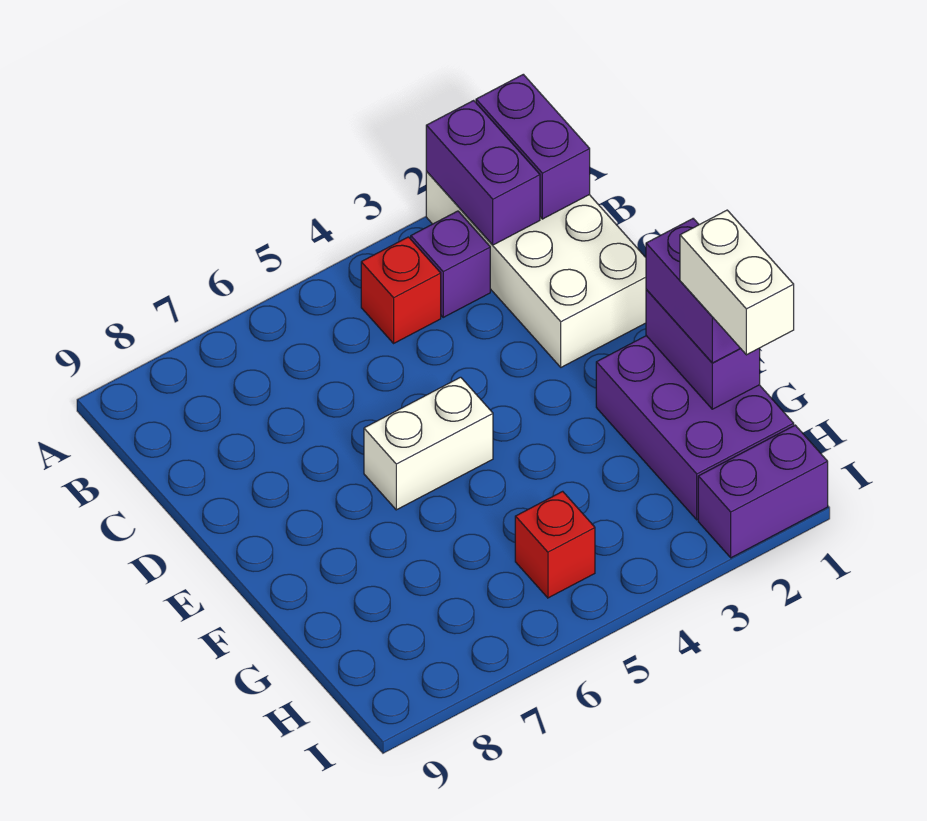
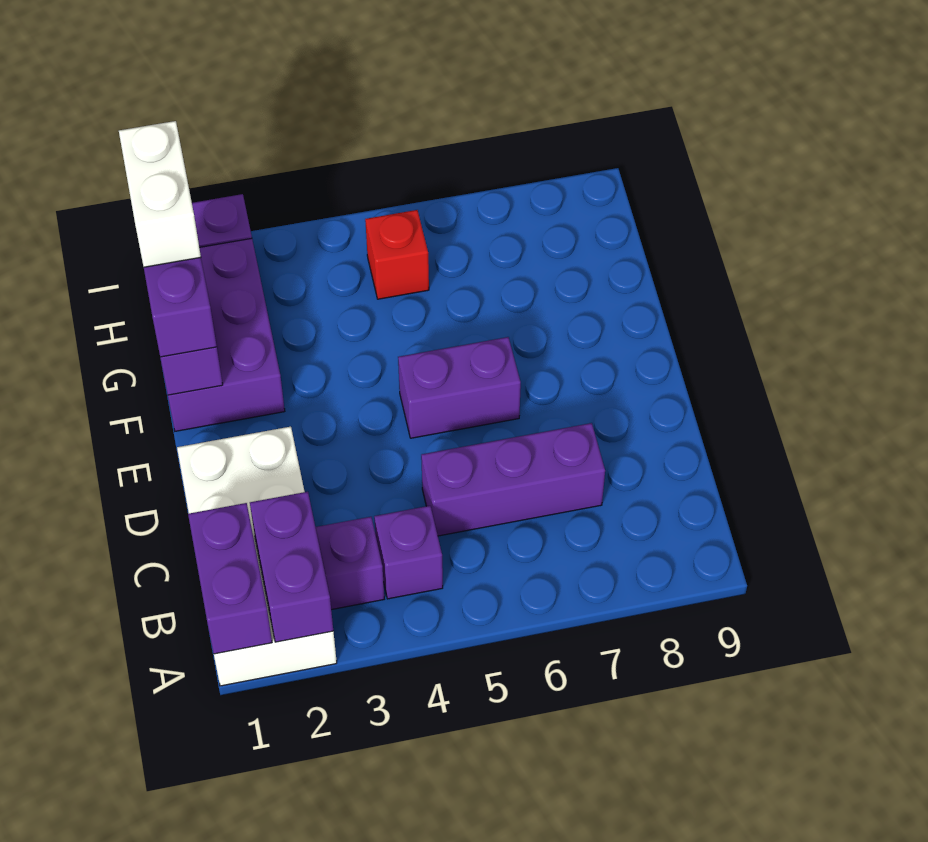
red 1x1 brick [361,237,441,343] -> purple 1x1 brick [374,506,443,599]
none -> purple 1x3 brick [421,423,605,536]
white 1x2 brick [364,377,493,510] -> purple 1x2 brick [398,337,521,438]

